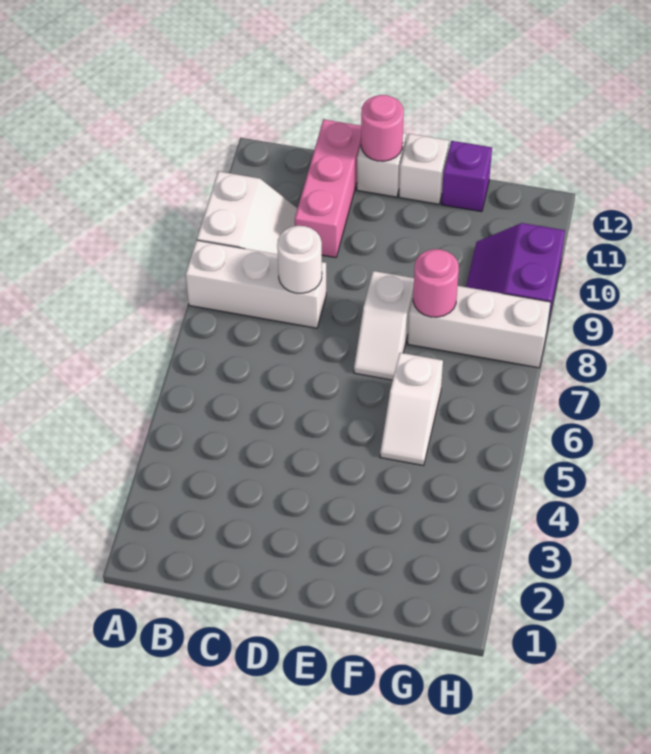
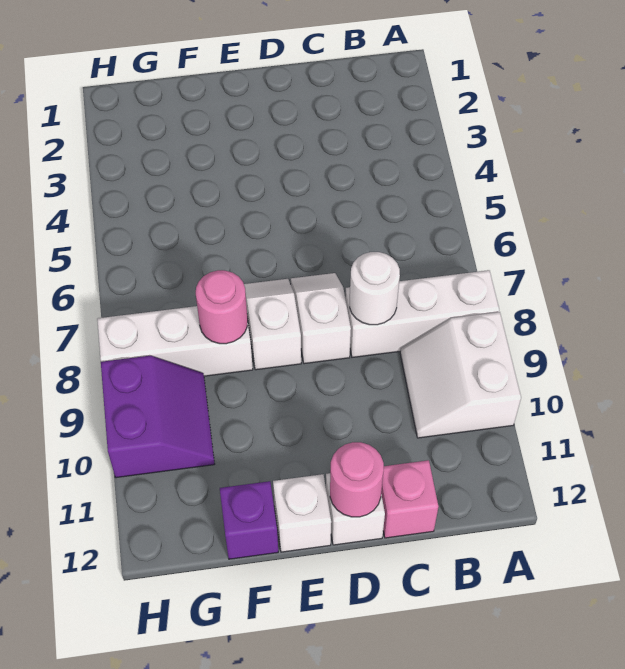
pink 1x3 brick [295,119,361,258] -> pink 1x1 brick [381,460,438,538]
white 1x2 slope [380,353,443,466] -> white 1x2 slope moved to [291,273,351,364]

